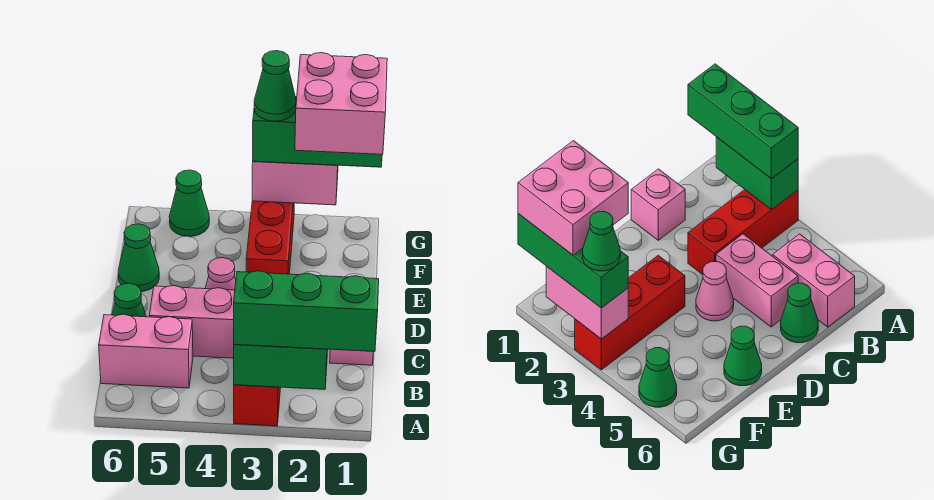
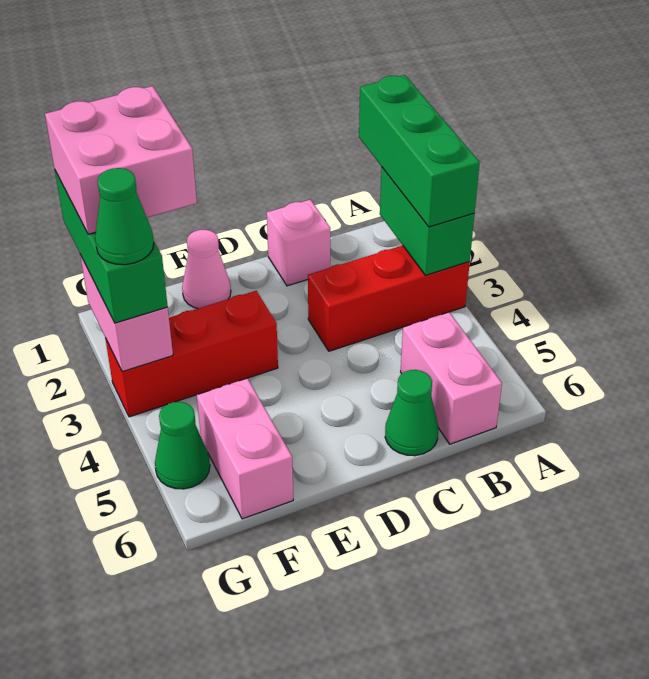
pink 1x2 brick [149,286,235,358] -> pink 1x2 brick moved to [197,378,293,519]
pink 1x1 cone [205,258,236,290] -> pink 1x1 cone moved to [182,230,231,309]
green 1x1 cone [118,224,159,292] -> none

